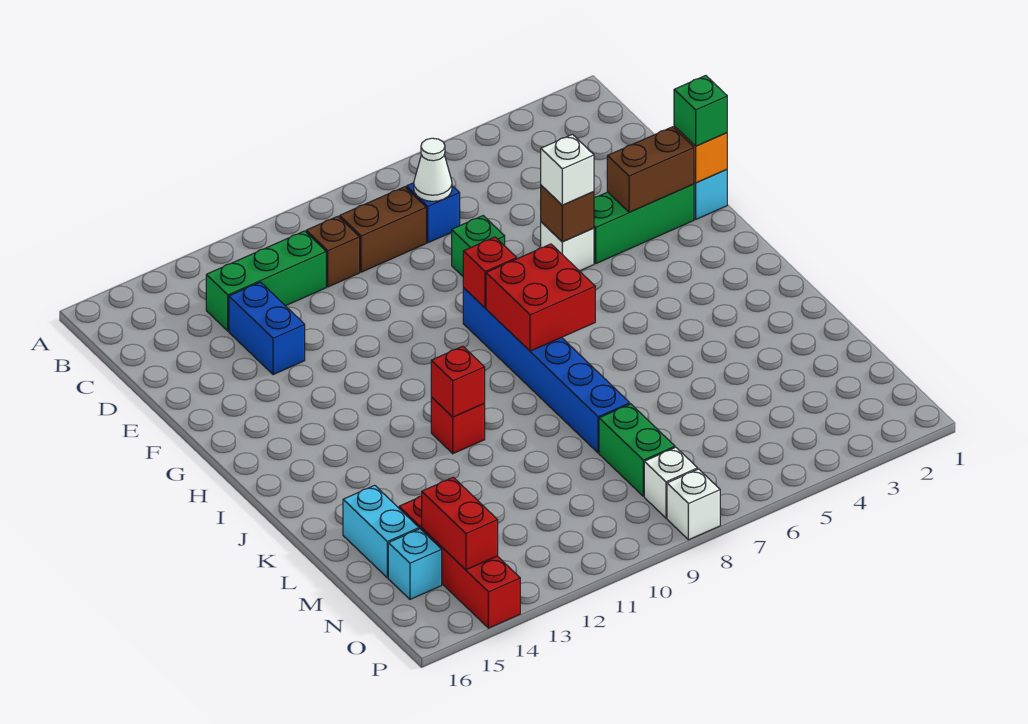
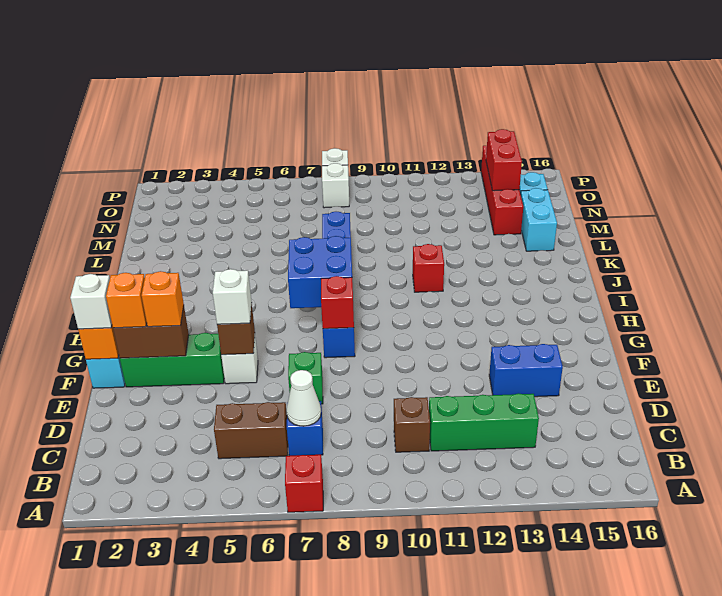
brown 1x2 brick [340,187,426,272] -> brown 1x2 brick moved to [214,402,288,459]
blue 1x2 brick [229,282,305,375] -> blue 1x2 brick turned to [489,344,563,397]
green 1x1 brick [674,76,727,146] -> white 1x1 brick [70,274,112,329]
none -> orange 1x1 brick [106,273,147,328]
none -> orange 1x1 brick [142,271,184,327]
red 2x2 brick [486,244,595,351] -> blue 2x2 brick [288,236,352,308]
red 1x1 brick [431,346,485,417] -> red 1x1 brick moved to [285,455,323,512]
green 1x2 brick [599,404,675,496] -> none

